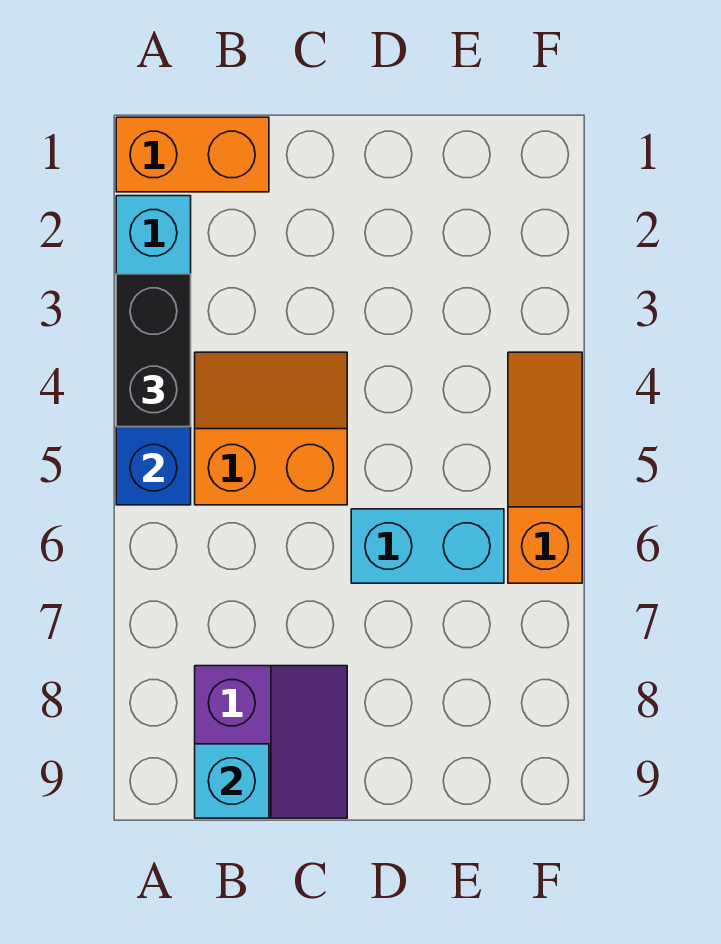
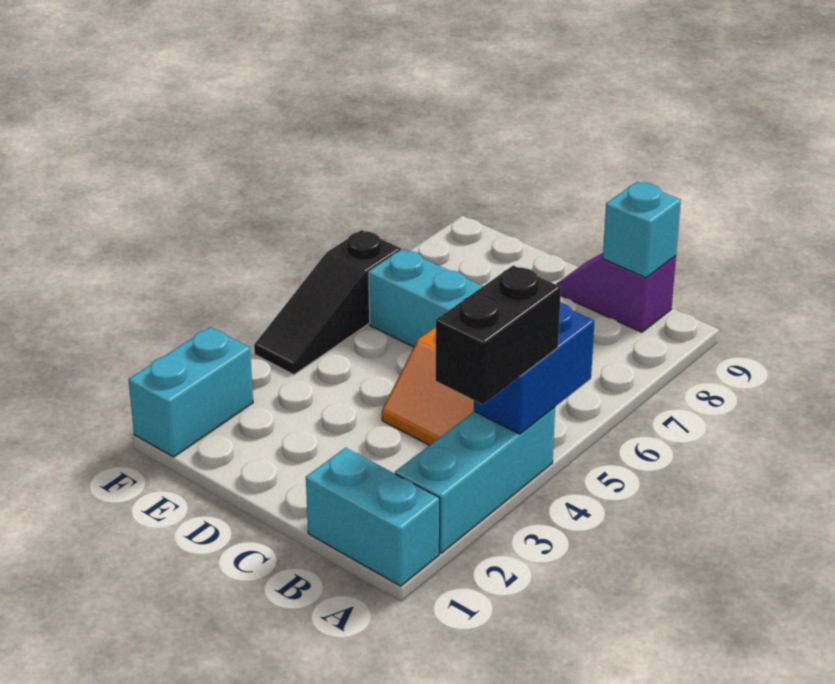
orange 1x2 brick [116,117,269,192] -> cyan 1x2 brick [306,448,440,586]
purple 2x2 slope [195,666,347,818] -> purple 1x2 slope [556,253,676,332]
none -> cyan 1x2 brick [128,327,253,457]
orange 1x3 slope [508,352,582,583] -> black 1x3 slope [254,230,401,375]

